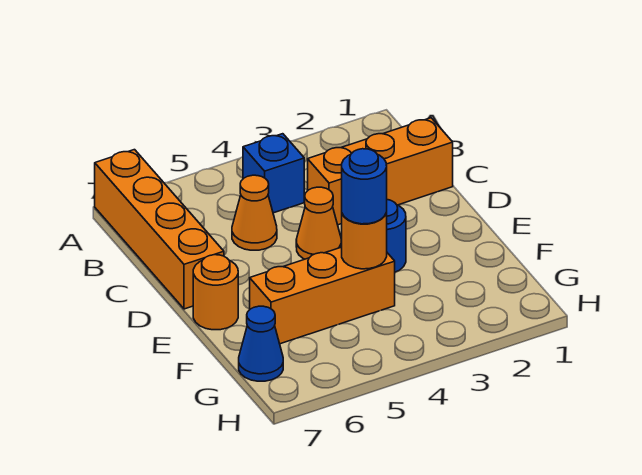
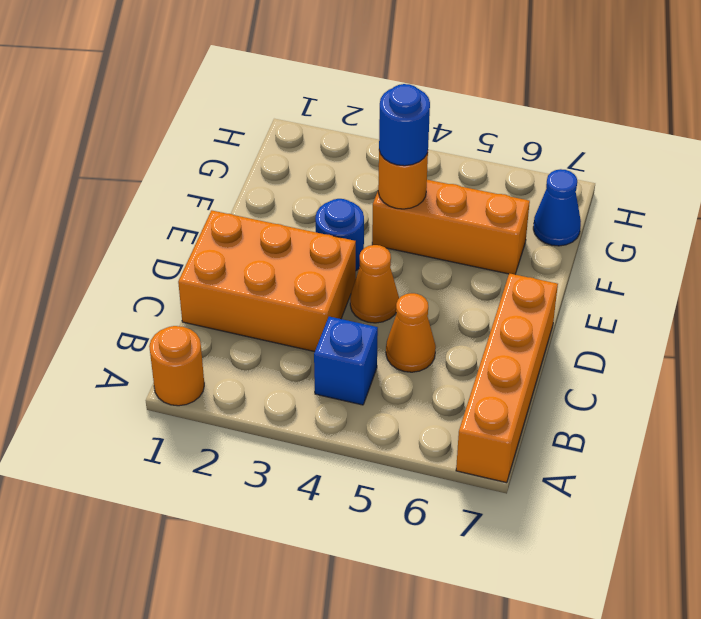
orange 1x3 brick [308,118,453,225] -> orange 2x3 brick [178,210,356,352]
orange 1x1 round brick [193,255,238,330] -> orange 1x1 round brick moved to [149,326,204,406]

